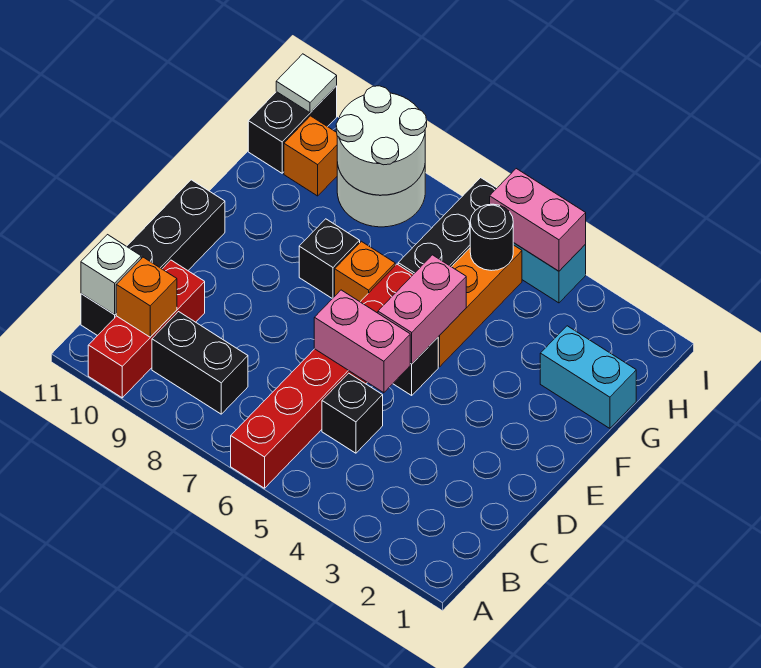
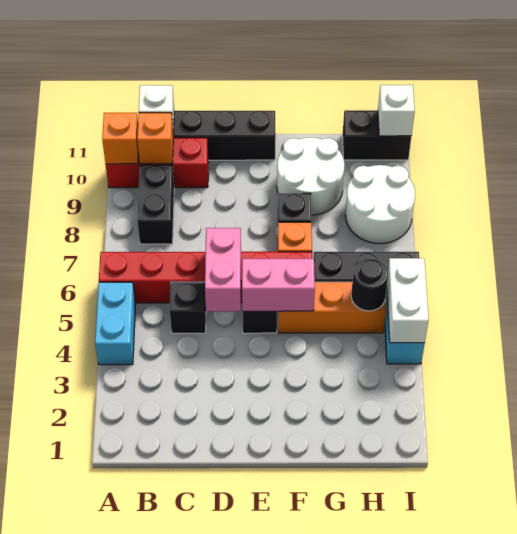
cyan 1x2 brick [540,326,636,428] -> cyan 1x2 brick moved to [95,282,136,365]
white 2x2 round brick [336,86,427,195] -> white 2x2 round brick moved to [277,138,345,215]
orange 1x1 brick [284,116,337,196] -> orange 1x1 brick moved to [102,113,139,164]
pink 1x2 brick [490,169,586,271] -> white 1x2 brick [387,258,429,343]
white 1x1 tile [276,54,337,113] -> white 1x1 brick [378,85,415,136]

